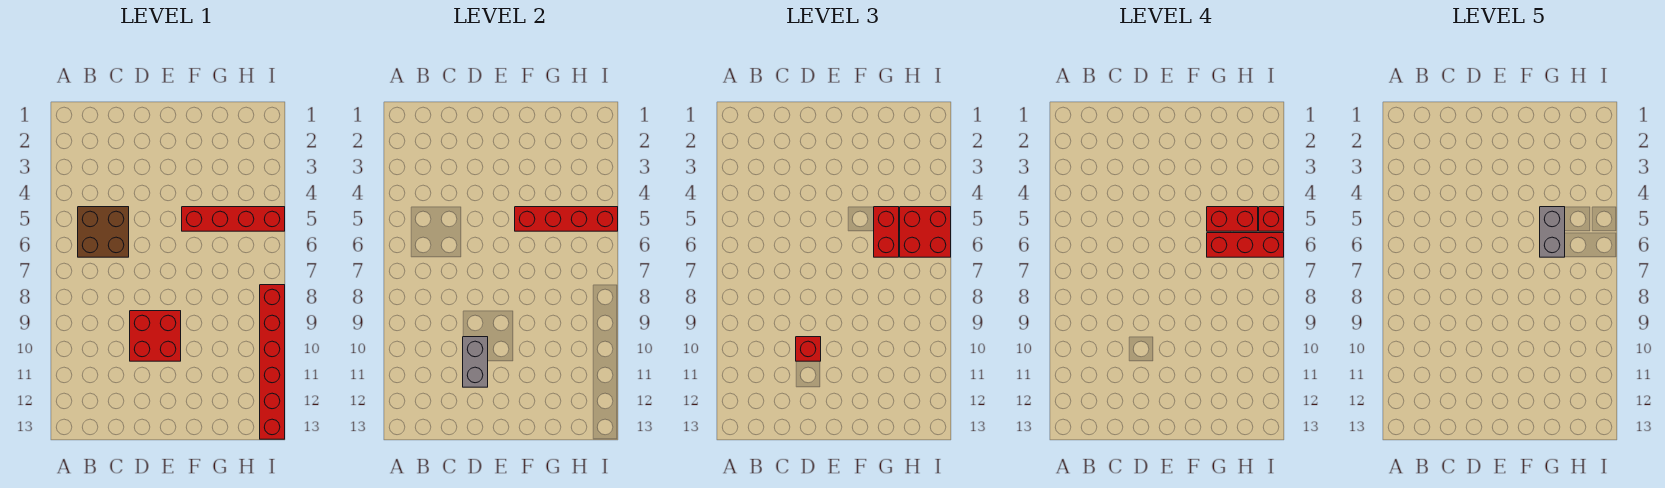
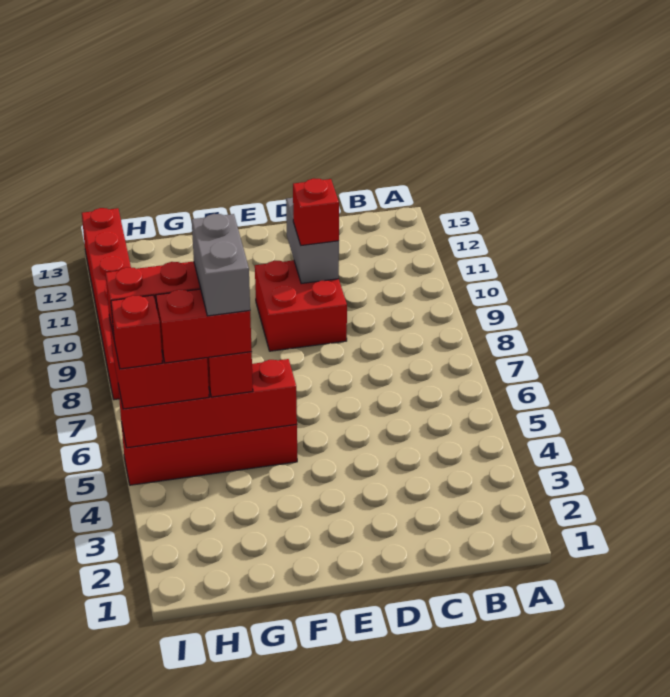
brown 2x2 brick [78,207,129,257] -> none

